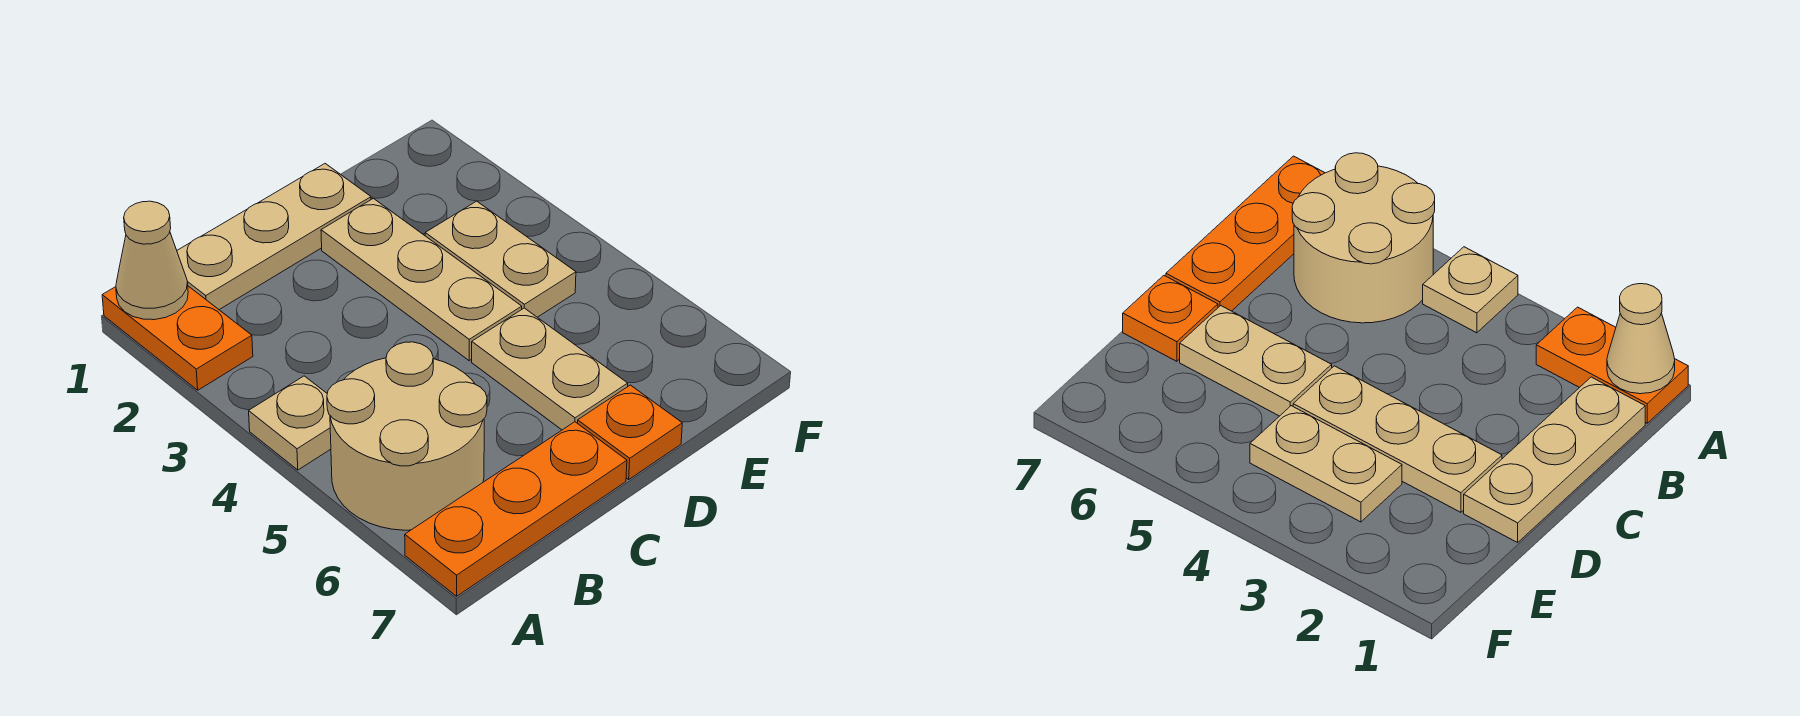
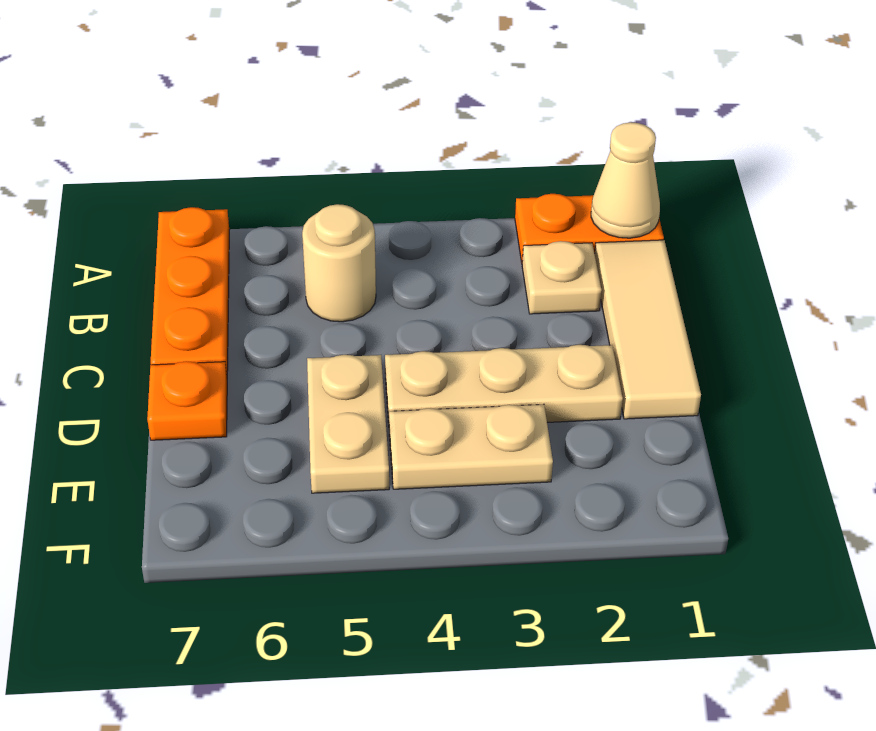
tan 1x1 plate [249,376,331,470] -> tan 1x1 plate moved to [522,241,602,314]
tan 2x2 round brick [327,342,487,530] -> tan 1x1 round brick [302,204,376,322]
tan 1x3 plate [177,164,371,310] -> tan 1x3 tile [595,240,701,419]
tan 1x2 plate [472,308,628,430] -> tan 1x2 plate turned to [307,355,389,493]

